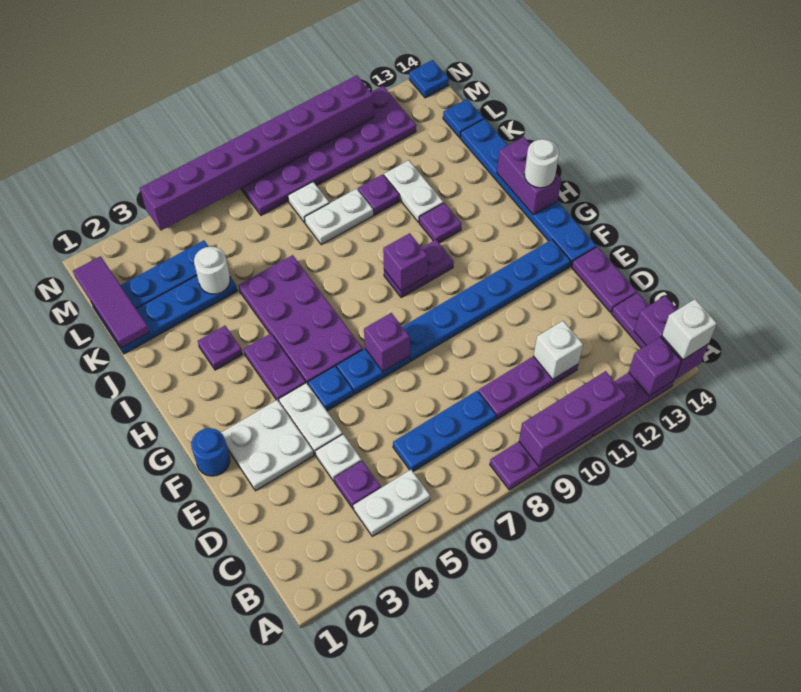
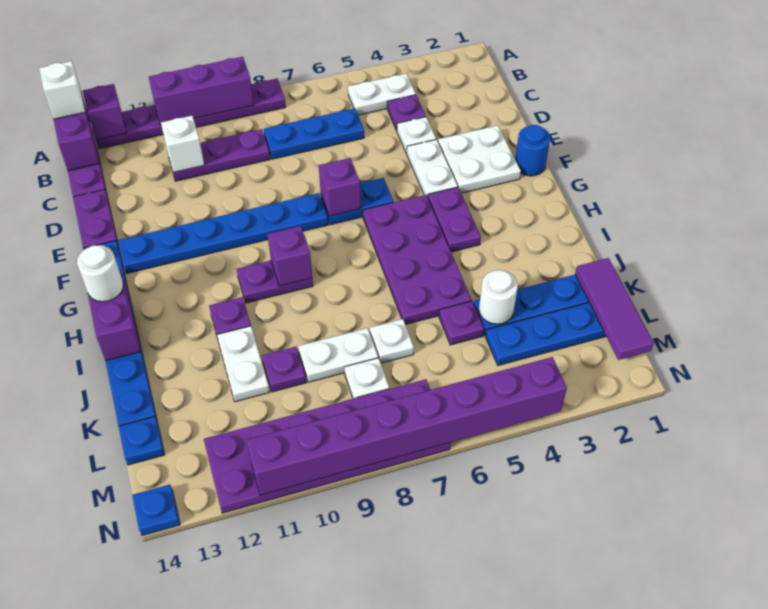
blue 1x1 plate [308,366,353,411] -> none
purple 1x1 plate [198,326,243,370] -> purple 1x1 plate moved to [439,301,484,345]
none -> white 1x1 plate [370,319,414,363]

